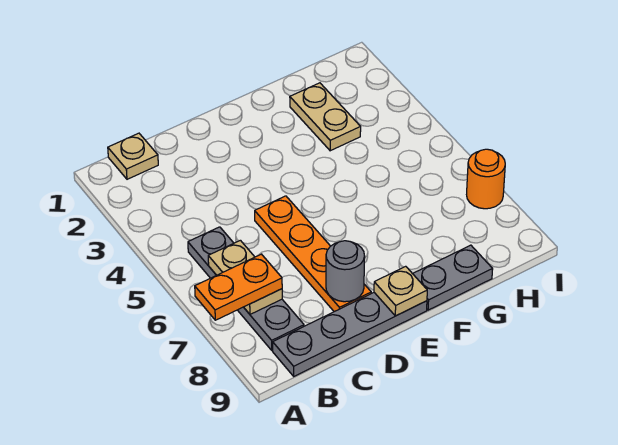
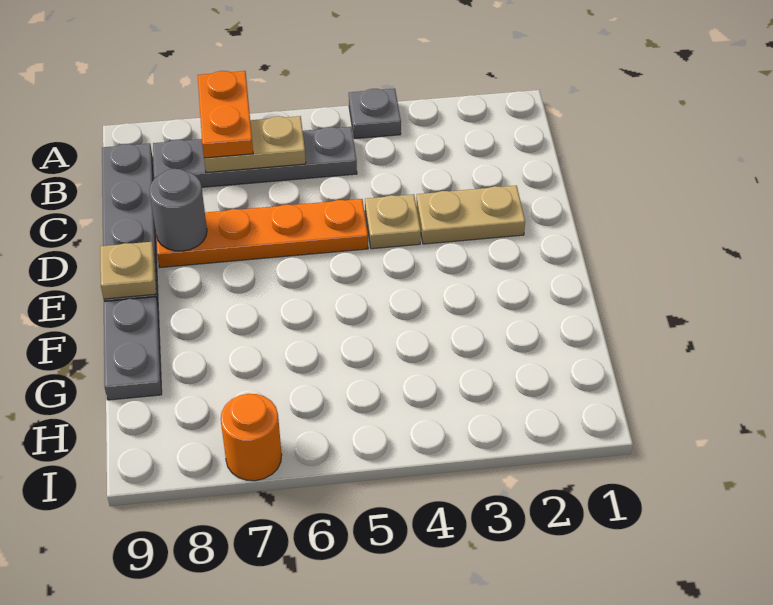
none -> grey 1x1 plate [349,89,401,139]
tan 1x1 plate [108,133,158,179] -> tan 1x1 plate moved to [365,194,421,249]
tan 1x2 plate [290,83,361,151] -> tan 1x2 plate moved to [416,185,525,244]

